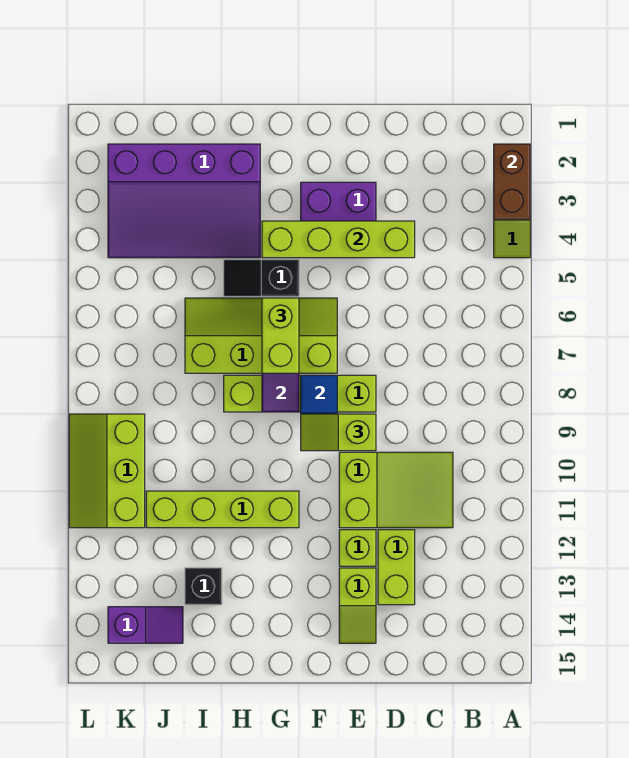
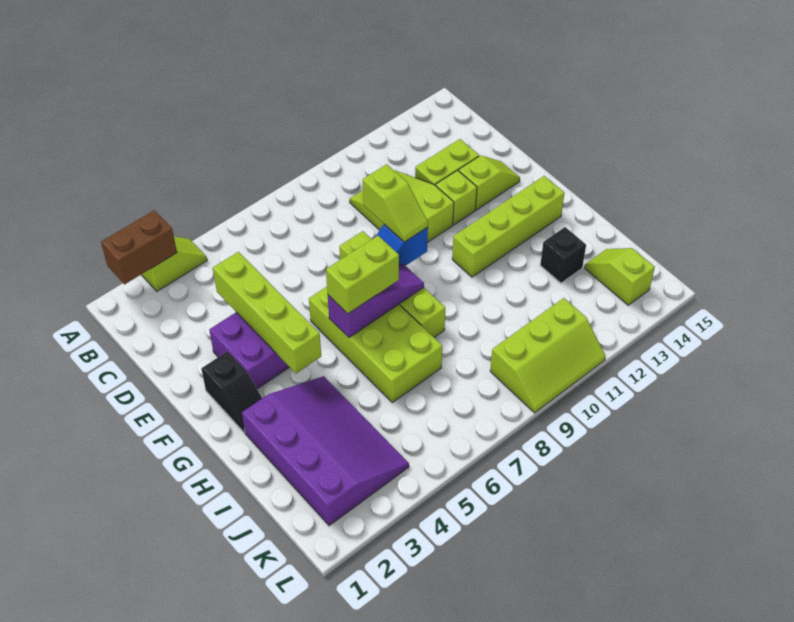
lime 2x4 slope [185,298,337,373] -> lime 2x4 brick [309,287,442,403]
black 1x2 slope [224,260,299,296] -> black 1x2 slope moved to [202,351,262,433]
lime 1x4 brick [146,491,299,528] -> lime 1x4 brick turned to [452,176,564,277]
purple 1x2 slope [108,607,183,643] -> lime 1x2 slope [585,248,655,305]

